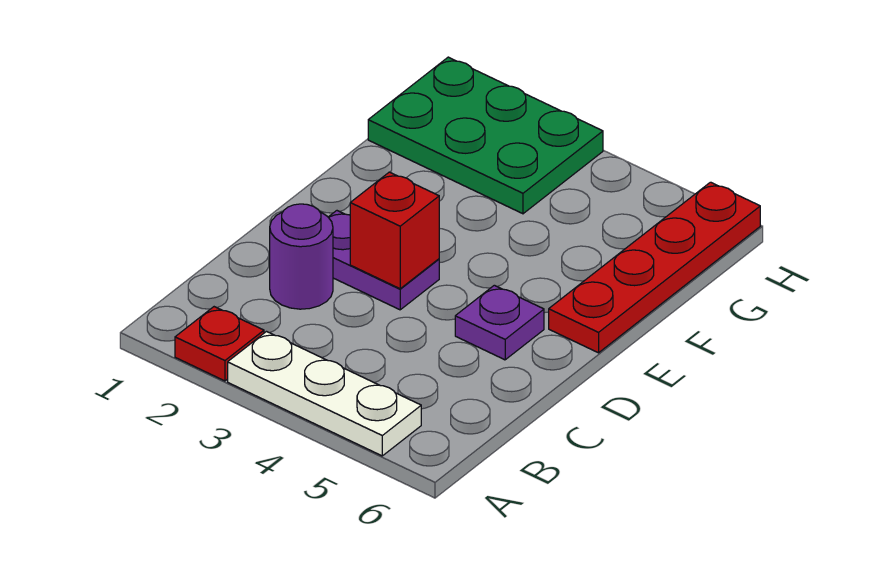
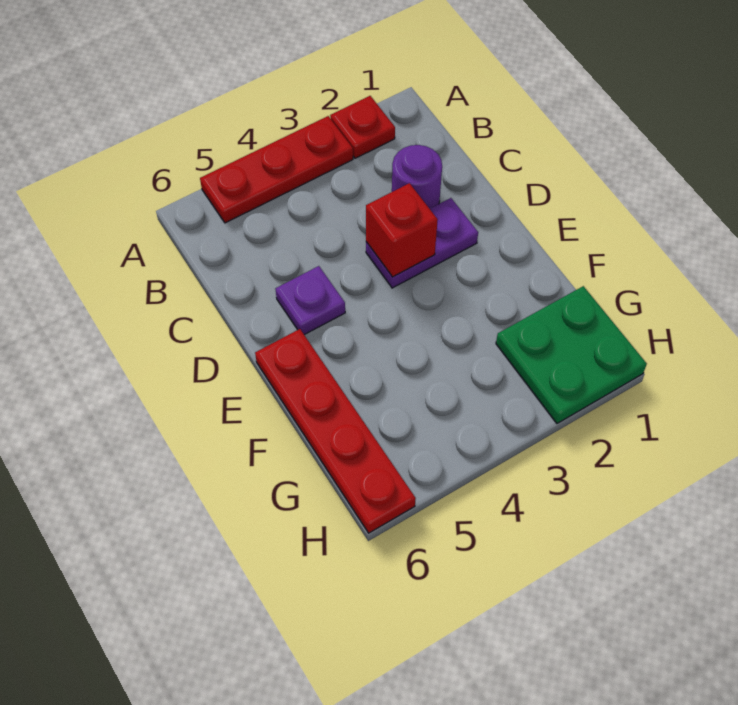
white 1x3 plate [228,332,421,456] -> red 1x3 plate [200,116,353,223]
green 2x3 plate [368,57,603,214] -> green 2x2 plate [496,286,647,423]

